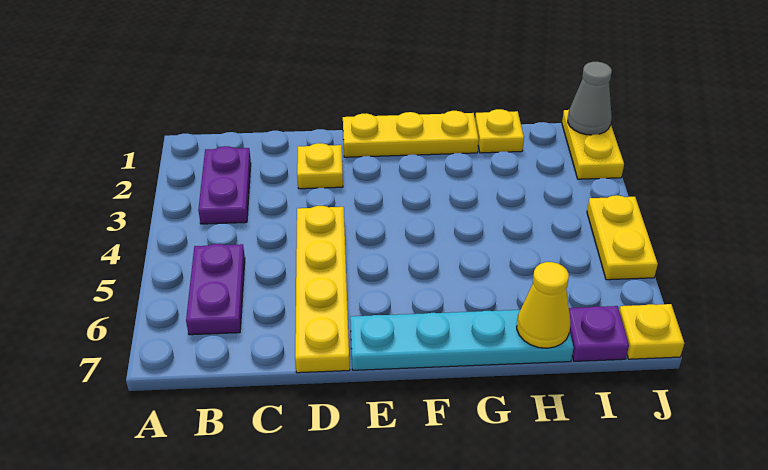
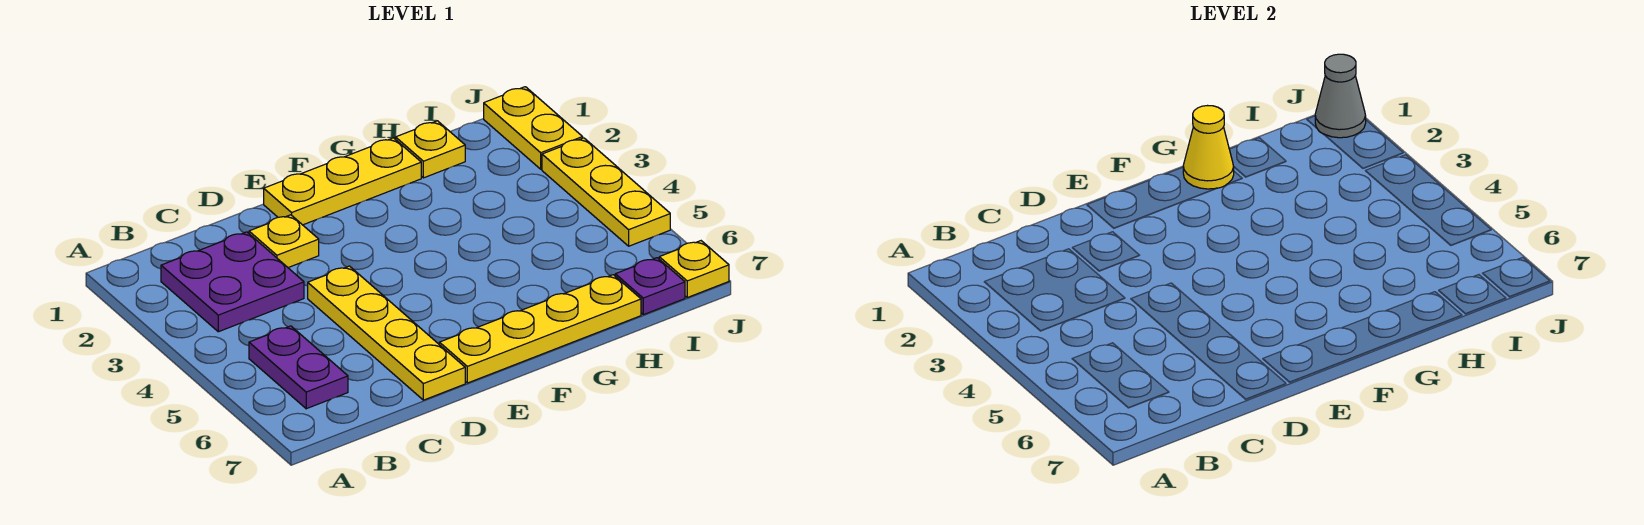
purple 1x2 plate [198,146,251,224] -> purple 2x2 plate [161,232,304,332]
cyan 1x4 plate [350,310,574,370] -> yellow 1x4 plate [439,275,641,383]
yellow 1x1 cone [517,262,570,348] -> yellow 1x1 cone moved to [1183,106,1234,189]
yellow 1x2 plate [587,195,658,280] -> yellow 1x3 plate [542,138,670,246]

